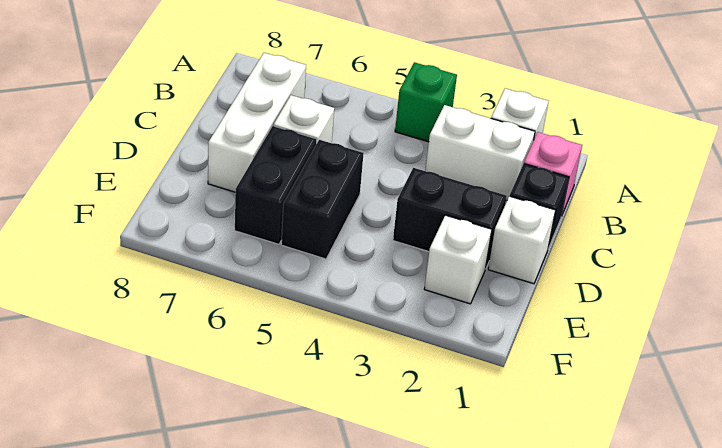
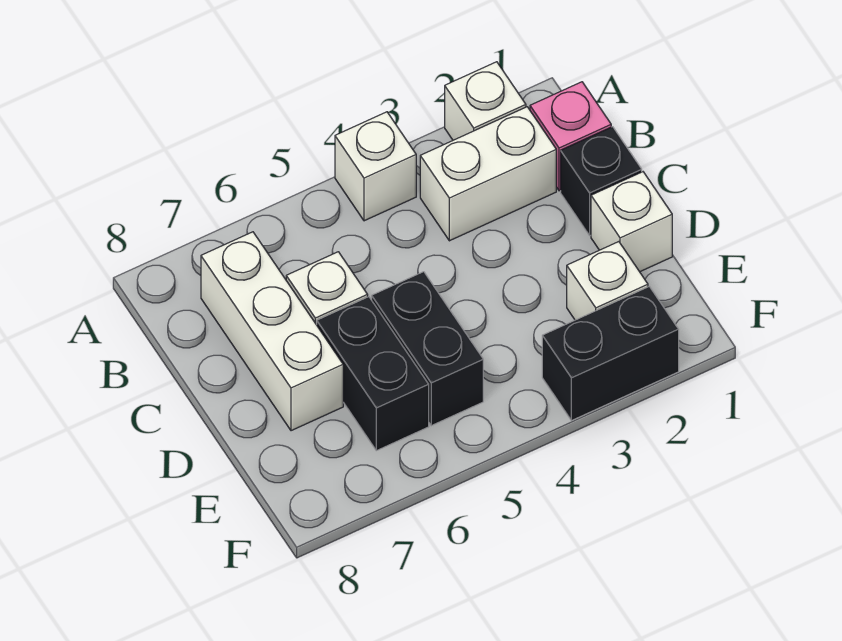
green 1x1 brick [395,62,457,142] -> white 1x1 brick [335,112,416,221]
black 1x2 brick [393,168,507,269] -> black 1x2 brick moved to [542,287,679,421]

